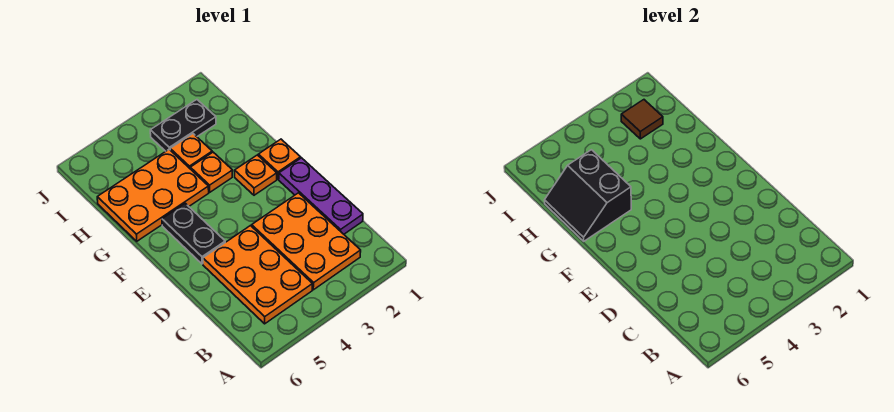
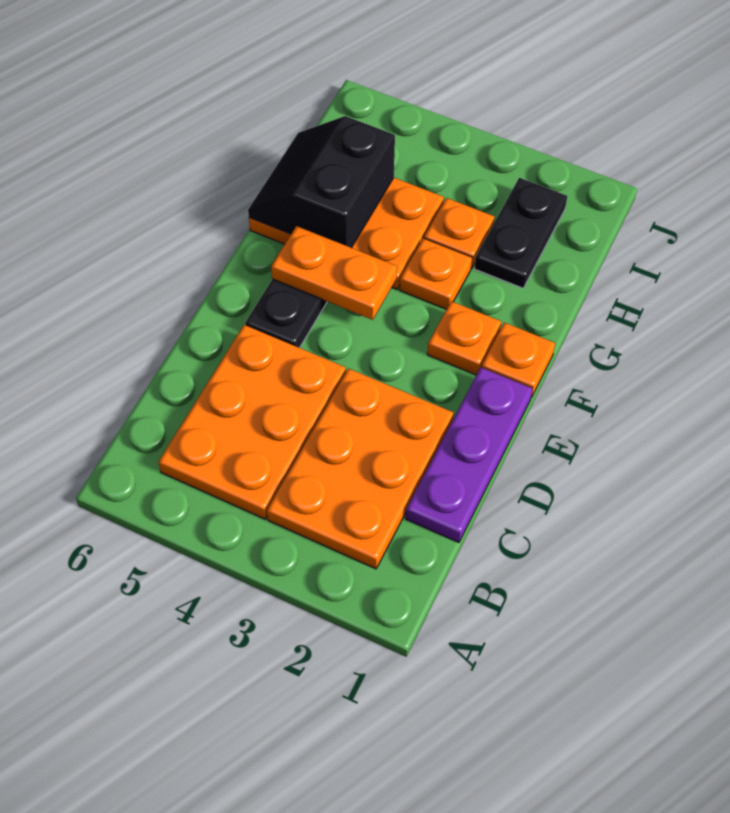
none -> orange 1x2 plate [271,226,397,320]
black 1x2 plate [150,100,216,151] -> black 1x2 plate turned to [474,178,567,288]
brown 1x1 tile [621,100,663,139] -> none

